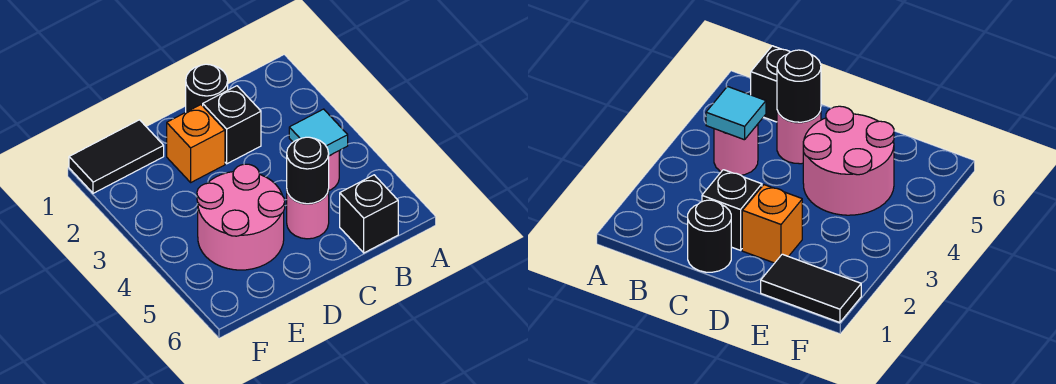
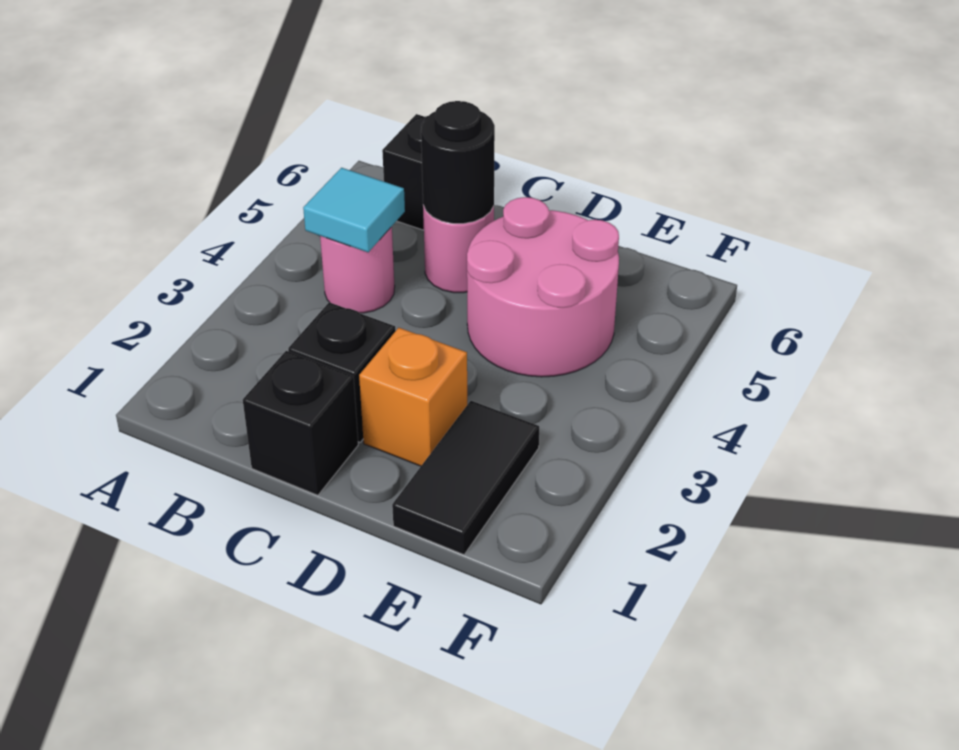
black 1x1 round brick [186,64,228,112] -> black 1x1 brick [243,351,358,495]
black 1x2 tile [69,120,164,193] -> black 1x2 tile turned to [392,401,539,555]

